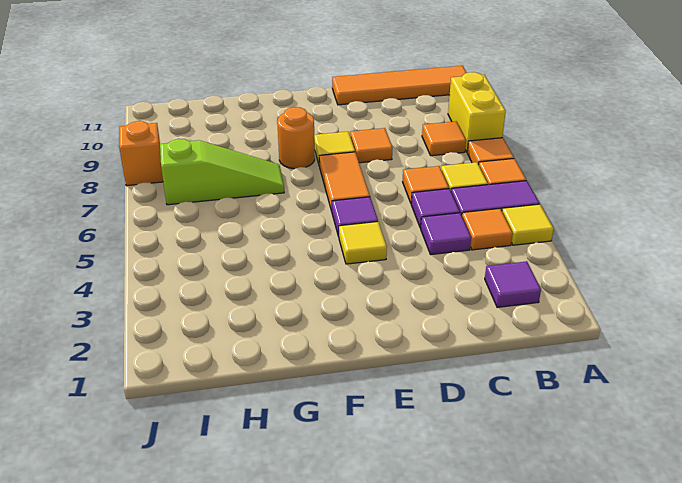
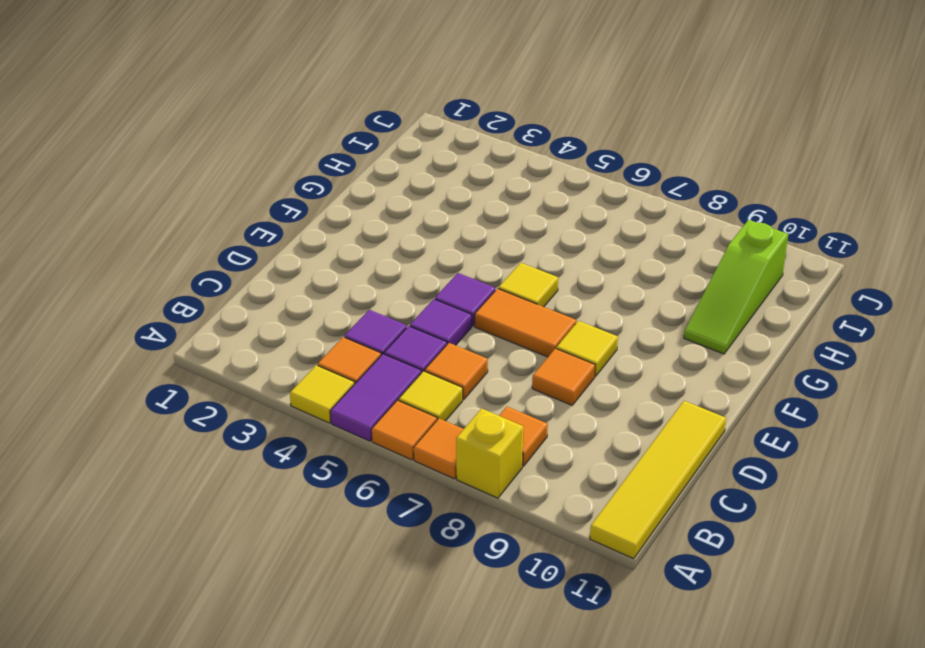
yellow 1x2 brick [448,72,506,151] -> yellow 1x1 brick [456,408,523,498]
orange 1x4 tile [332,66,467,105] -> yellow 1x4 tile [590,401,726,559]
purple 1x1 tile [485,261,541,307] -> purple 1x1 tile moved to [410,299,472,345]
yellow 1x1 tile [339,222,387,264] -> yellow 1x1 tile moved to [498,263,558,307]
orange 1x1 round brick [277,107,315,169] -> none
lime 1x3 slope [160,139,284,205] -> lime 1x3 slope moved to [684,220,788,354]
orange 1x1 brick [119,121,163,186] -> none

